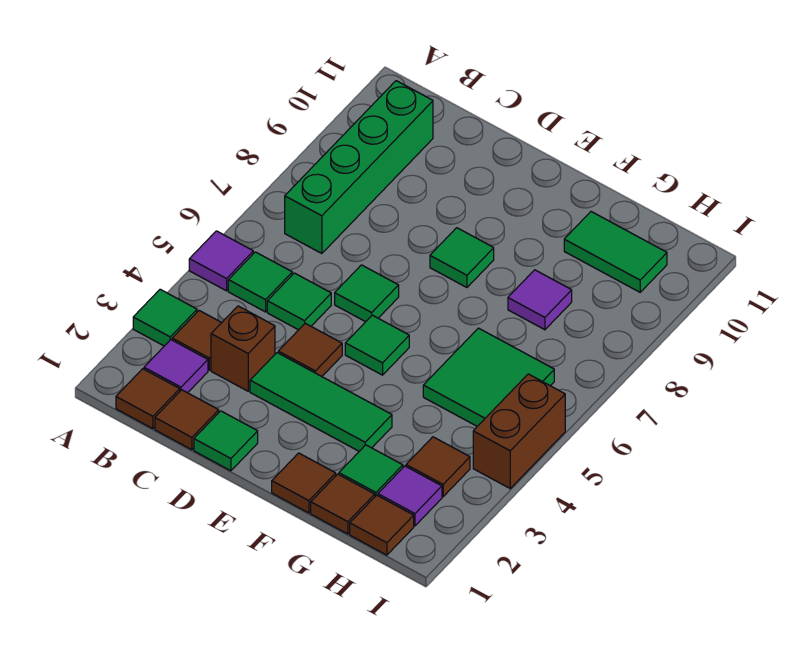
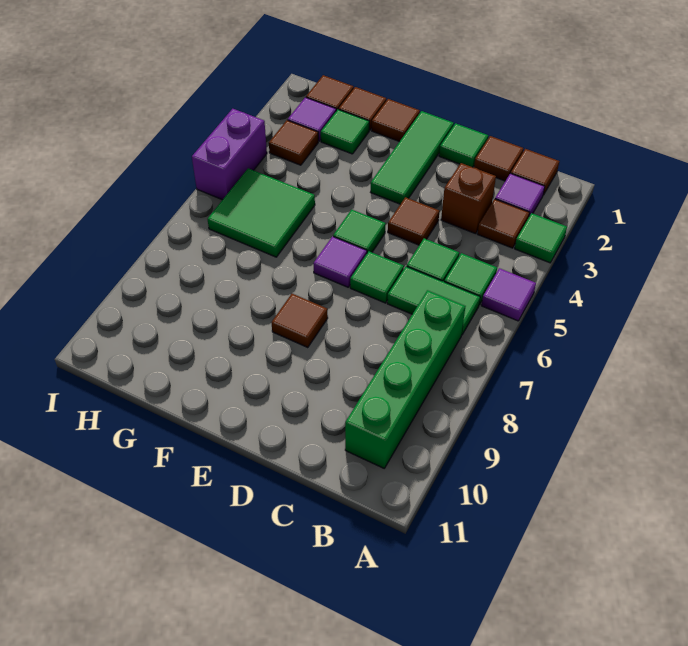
green 1x3 tile [250,353,392,451] -> green 1x3 tile turned to [371,111,454,204]
green 1x1 tile [430,228,494,287] -> brown 1x1 tile [271,294,328,348]
purple 1x1 tile [508,270,572,330] -> purple 1x1 tile moved to [313,237,367,287]
green 1x2 tile [564,212,667,292] -> green 1x2 tile moved to [387,266,480,334]
brown 1x2 brick [473,374,565,488] -> purple 1x2 brick [192,109,267,200]

